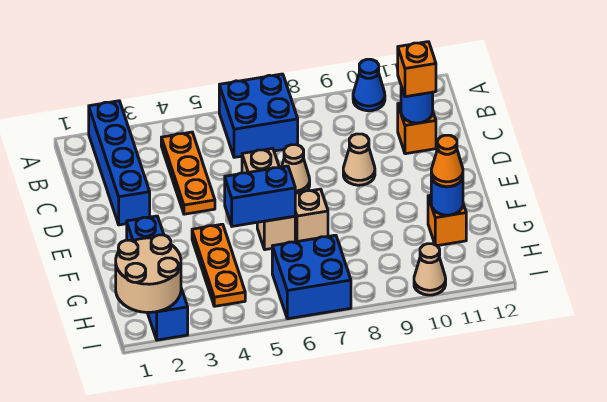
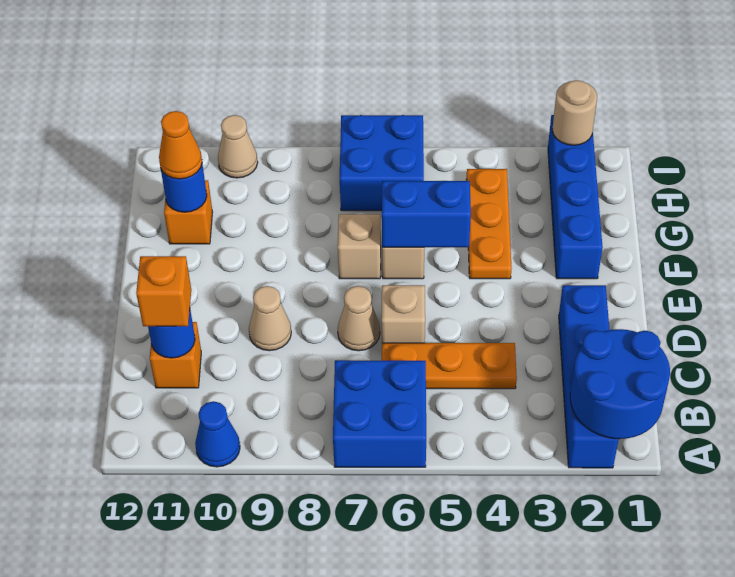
none -> blue 2x2 round brick [570,329,670,439]
orange 1x3 plate [161,132,215,214] -> orange 1x3 plate turned to [382,343,517,389]
tan 2x2 round brick [116,235,181,312] -> tan 1x1 round brick [552,80,597,145]

